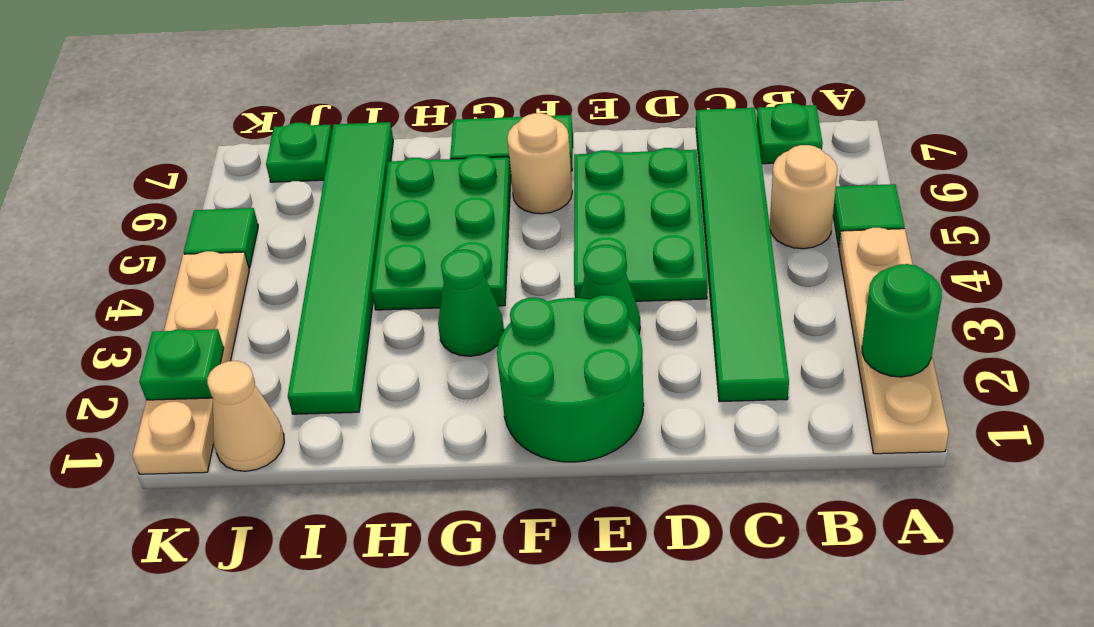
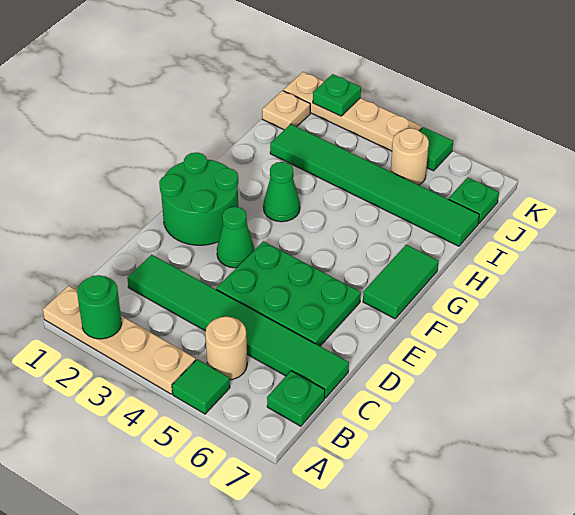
tan 1x1 round brick [507,113,572,214] -> tan 1x1 round brick moved to [391,128,429,185]
green 2x3 plate [372,155,511,310] -> none
tan 1x1 cone [207,361,284,471] -> tan 1x1 plate [262,91,310,130]

